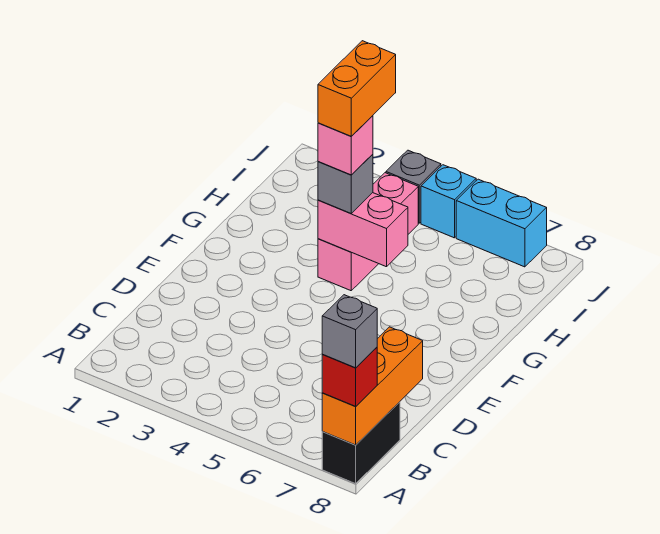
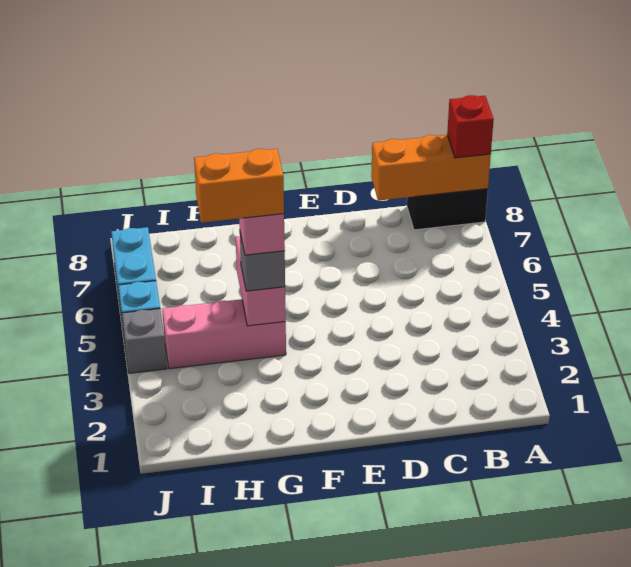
grey 1x1 brick [322,295,377,368] -> none

